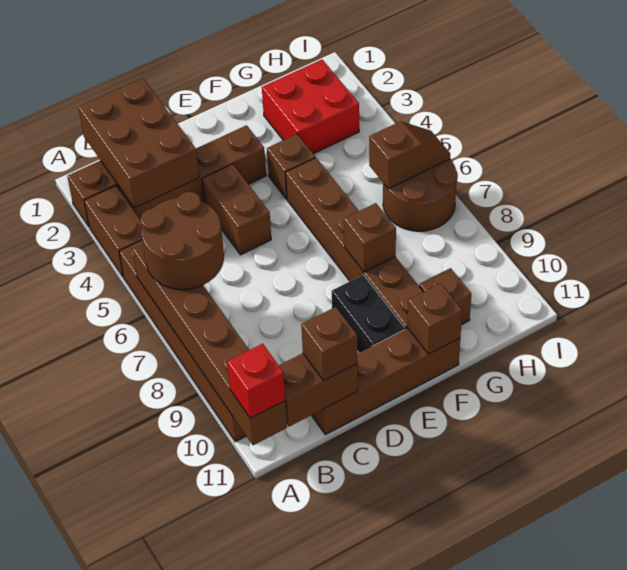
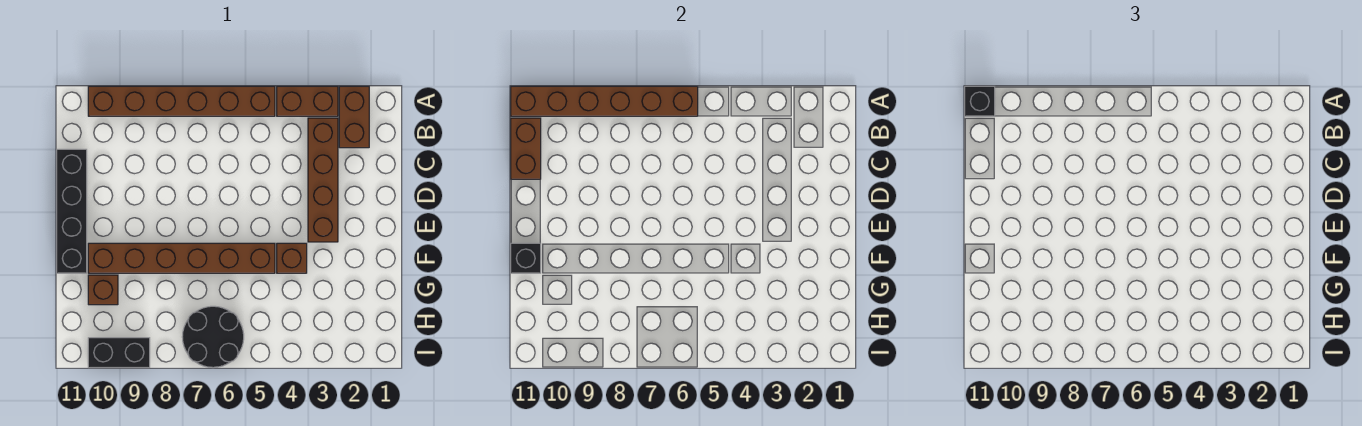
brown 2x2 round brick [141,192,224,289] -> none
red 1x1 brick [227,344,285,418] -> black 1x1 brick [965,86,995,116]
brown 2x3 brick [78,78,199,208] -> none
brown 1x4 brick [311,328,460,435] -> black 1x4 brick [57,149,87,273]
brown 1x1 brick [301,307,357,381] -> none
brown 1x2 brick [202,164,271,255] -> none
black 1x2 brick [332,275,405,353] -> black 1x2 brick moved to [88,338,150,368]
brown 1x1 brick [344,203,396,272] -> none
brown 1x1 brick [407,283,462,354] -> black 1x1 brick [511,243,541,273]
red 2x2 brick [262,60,359,154] -> none
brown 2x2 round brick [383,159,458,231] -> black 2x2 round brick [182,306,244,368]
brown 1x2 slope [369,121,450,189] -> none

